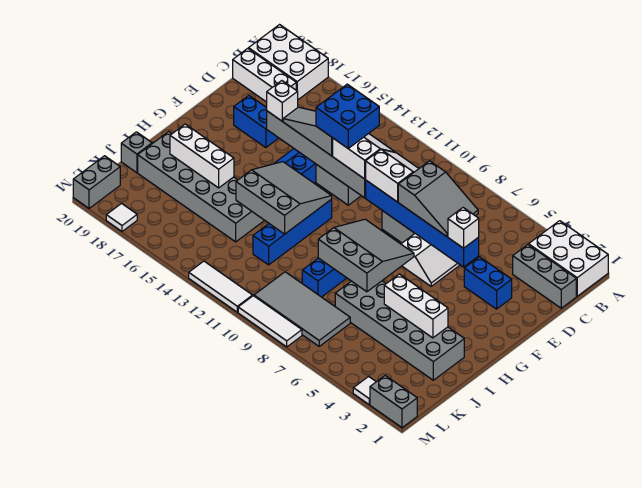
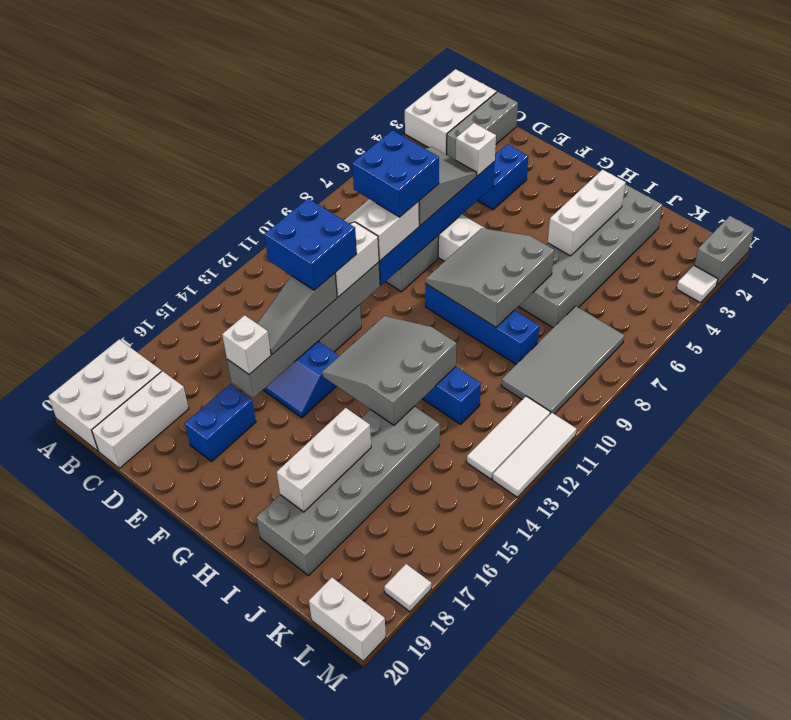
none -> blue 2x2 brick [352,130,439,217]
grey 1x1 brick [121,132,152,173] -> none
grey 1x2 brick [73,156,120,208] -> white 1x2 brick [309,578,386,661]
white 1x3 tile [238,296,302,347] -> white 1x3 tile moved to [467,396,550,479]

